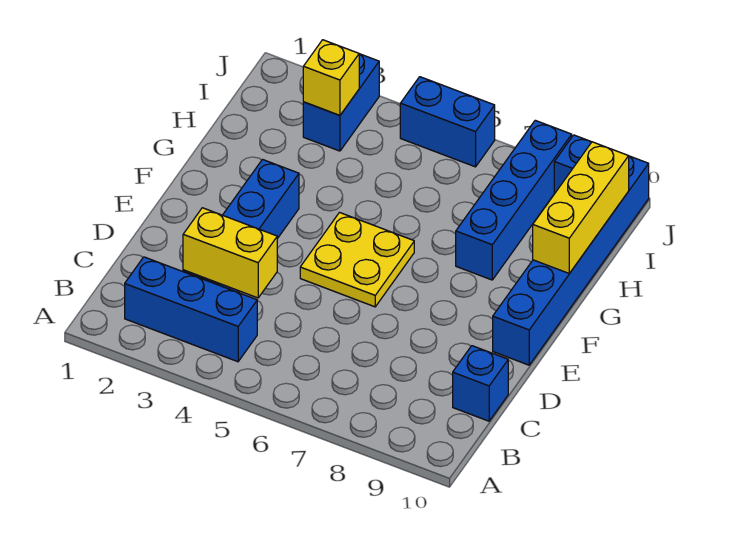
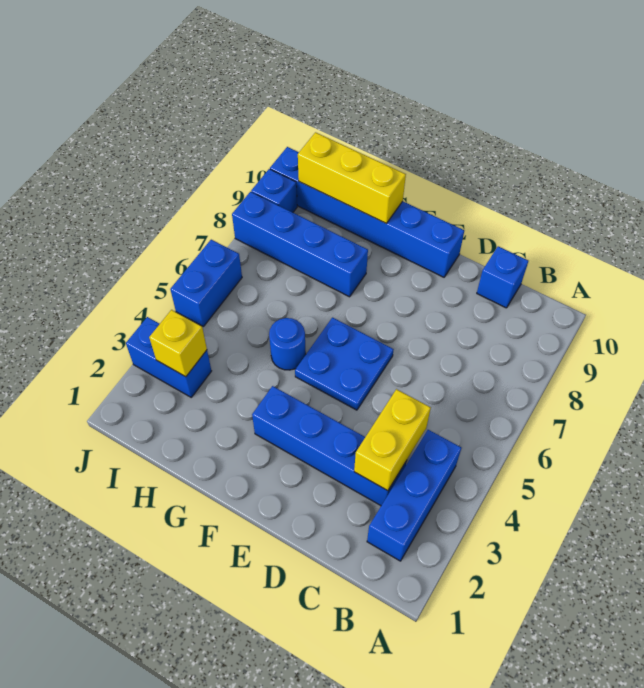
yellow 2x2 plate [300,213,414,307] -> blue 2x2 plate [295,318,394,410]
none -> blue 1x1 round brick [269,318,306,370]

